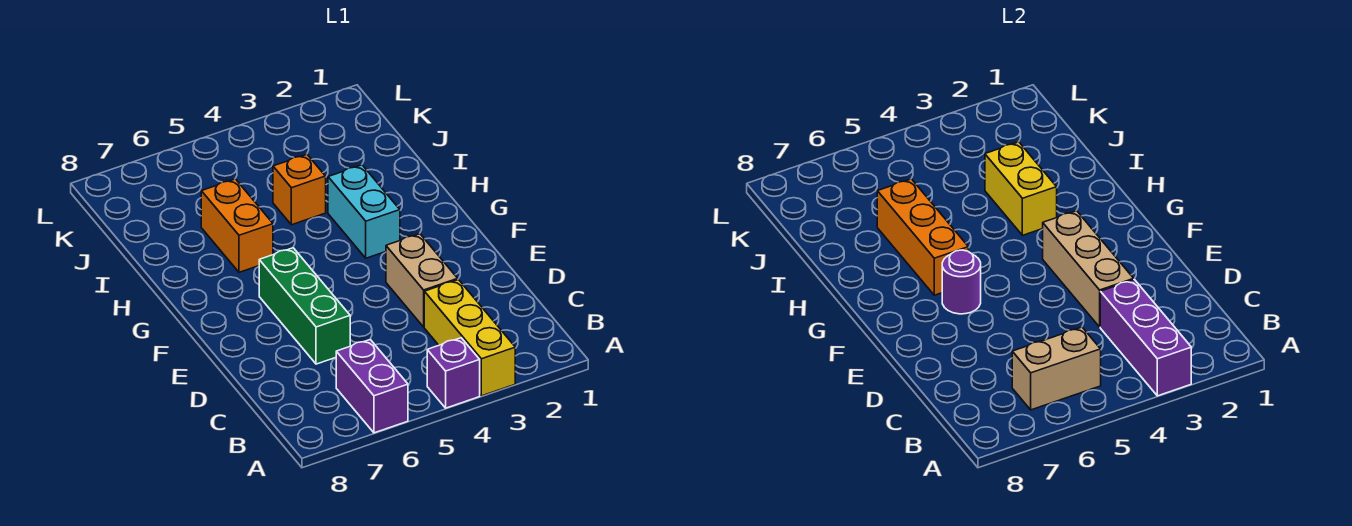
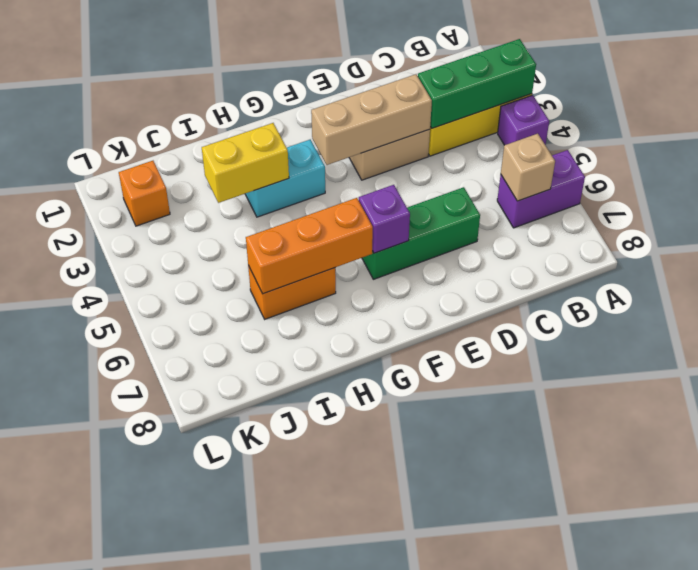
purple 1x3 brick [1100,280,1191,396] -> green 1x3 brick [418,39,536,128]
tan 1x2 brick [1012,327,1101,410] -> tan 1x1 brick [501,134,555,201]
purple 1x1 round brick [942,250,981,314] -> purple 1x1 brick [359,185,410,253]
orange 1x1 brick [273,154,326,225] -> orange 1x1 brick moved to [119,161,170,226]

